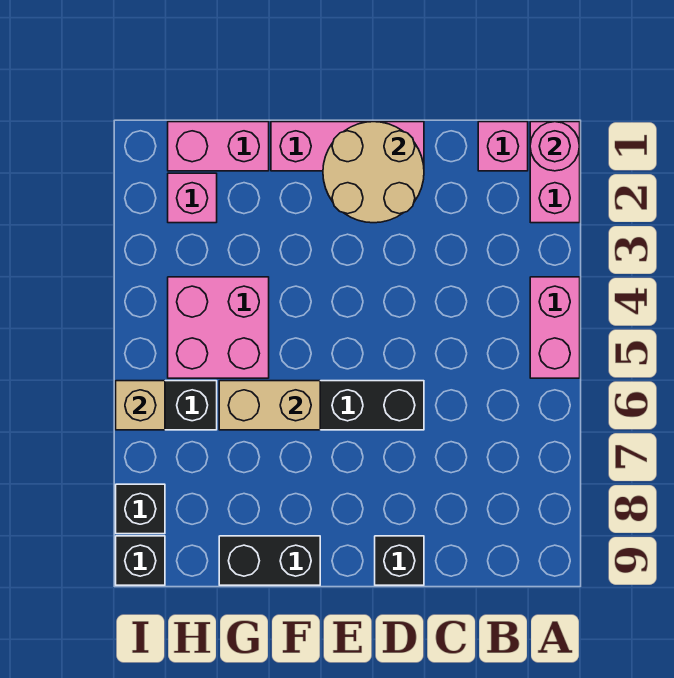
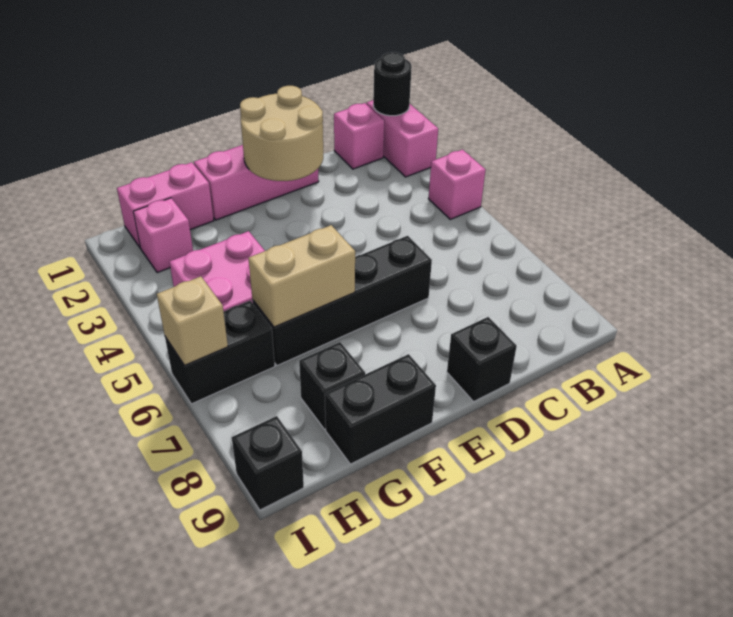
pink 1x1 round brick [530,122,579,171] -> black 1x1 round brick [373,52,412,116]
pink 1x2 brick [530,277,580,378] -> pink 1x1 brick [428,150,486,219]
black 1x1 brick [116,484,165,534] -> black 1x1 brick moved to [299,342,365,429]

